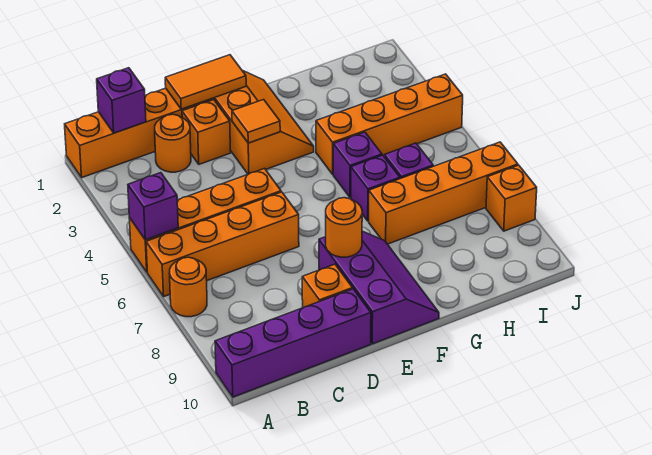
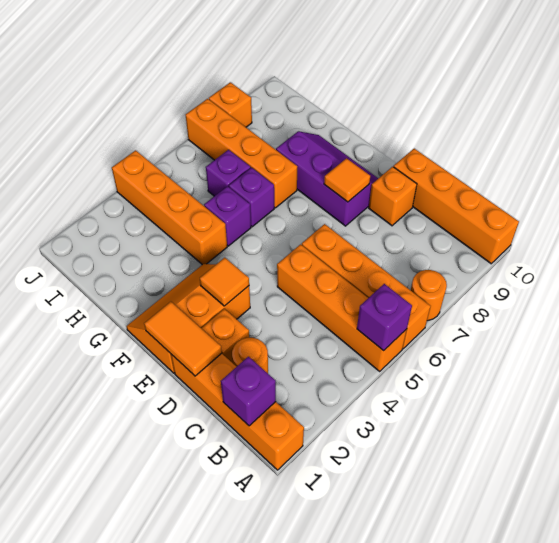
purple 1x4 brick [215,289,371,397] -> orange 1x4 brick [394,149,519,264]
purple 2x3 slope [319,231,439,344] -> purple 2x3 slope turned to [276,131,378,226]
orange 1x1 round brick [326,198,362,257] -> orange 1x1 tile [324,158,370,202]

